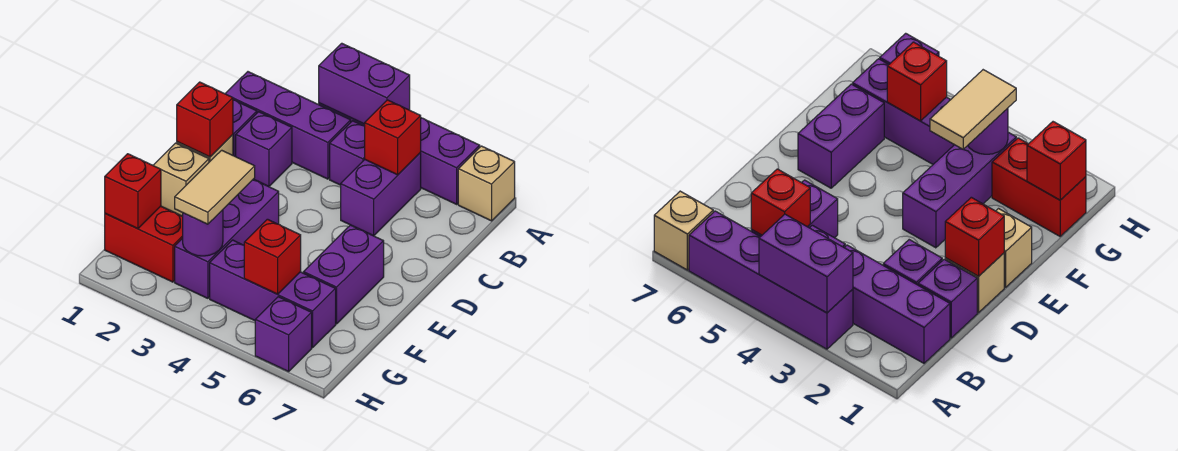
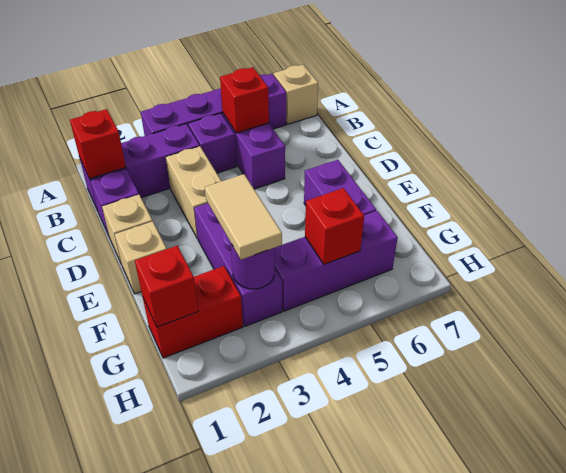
purple 1x2 brick [319,43,410,124] -> none
purple 1x1 brick [236,112,292,187] -> none
none -> tan 1x2 brick [166,146,221,238]
red 1x1 brick [177,82,233,157] -> red 1x1 brick moved to [70,109,126,179]
purple 1x1 brick [255,297,312,372] -> none

